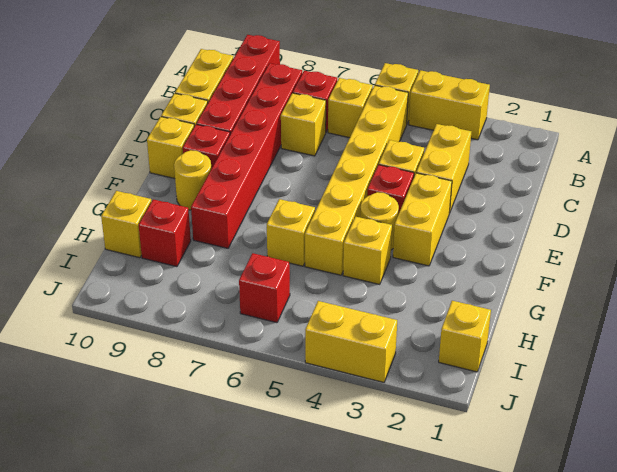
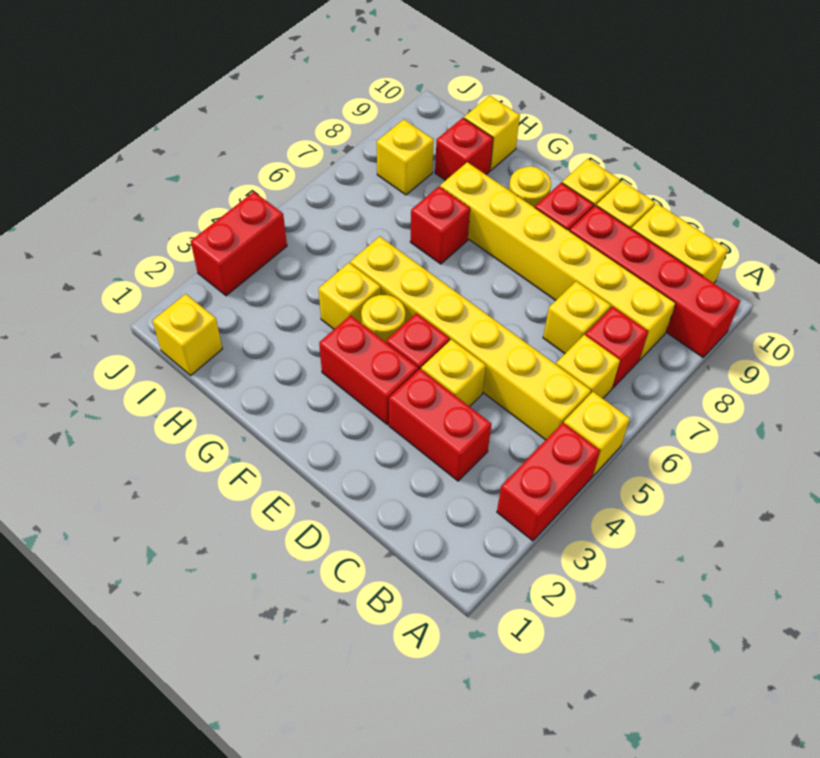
yellow 1x2 brick [409,70,490,140] -> red 1x2 brick [497,423,600,541]
red 1x6 brick [191,63,302,248] -> yellow 1x6 brick [440,162,676,360]
yellow 1x2 brick [416,124,471,213] -> red 1x2 brick [389,369,492,481]
yellow 1x2 brick [393,173,452,266] -> red 1x2 brick [319,315,418,424]
yellow 1x1 brick [267,199,315,266] -> yellow 1x1 brick moved to [377,120,434,195]
red 1x1 brick [239,253,290,323] -> red 1x1 brick moved to [410,187,470,264]
yellow 1x2 brick [305,301,397,382] -> red 1x2 brick [191,192,287,296]

